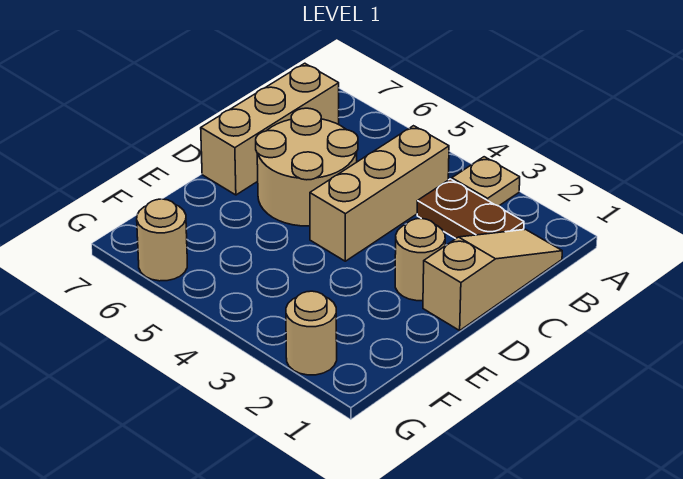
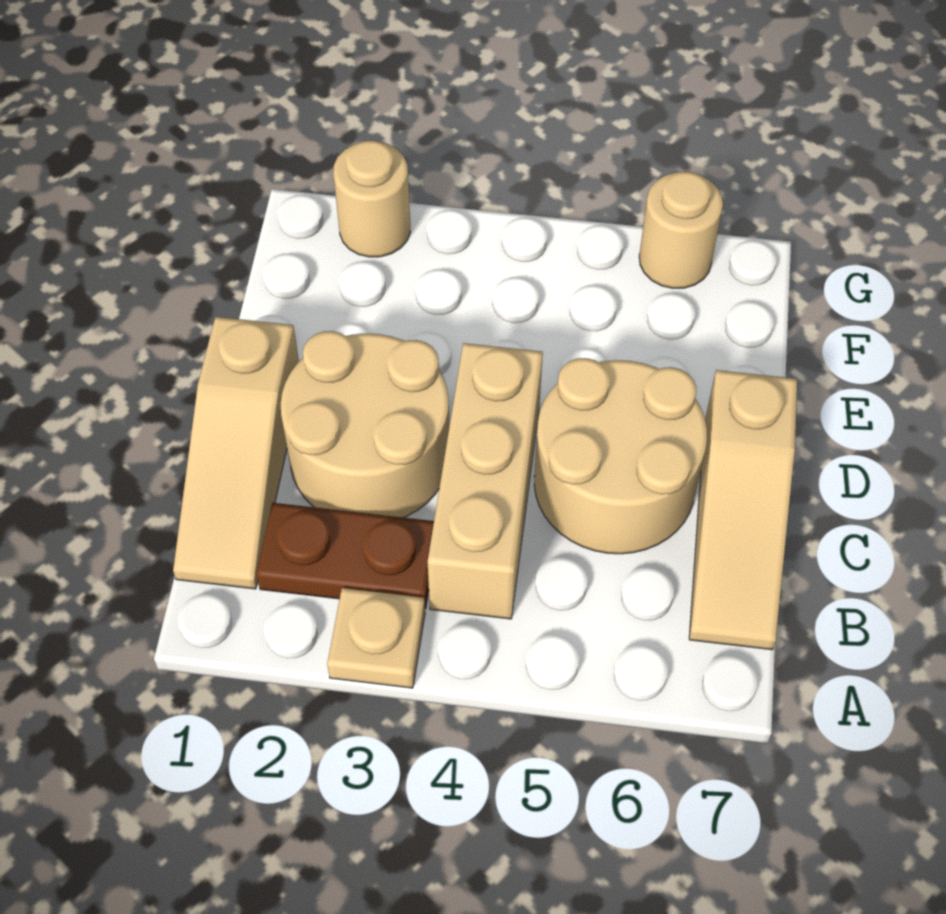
tan 1x3 brick [201,63,339,195] -> tan 1x3 slope [689,370,797,650]
tan 1x1 round brick [395,219,445,301] -> tan 2x2 round brick [281,331,449,518]

